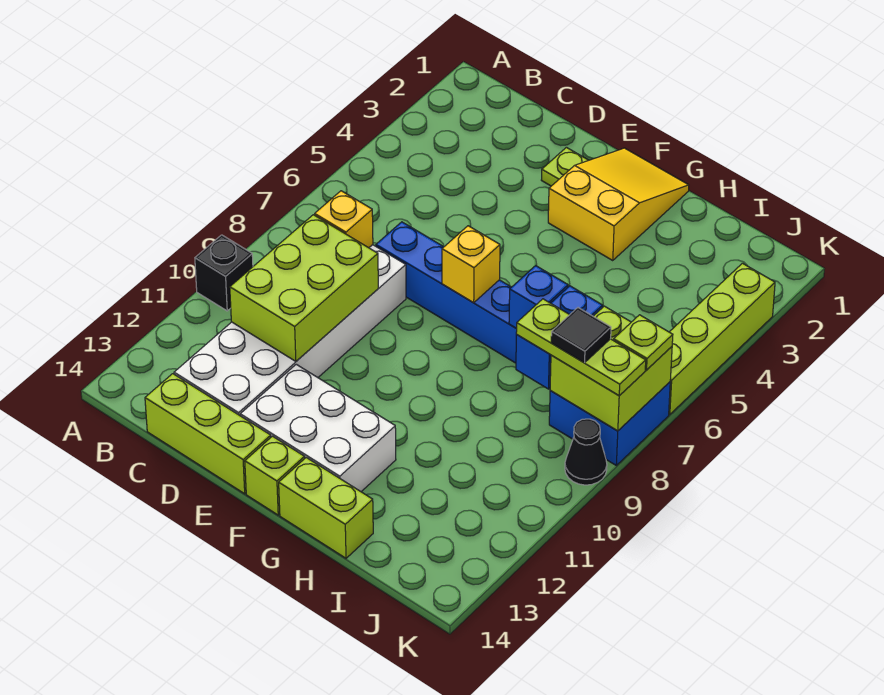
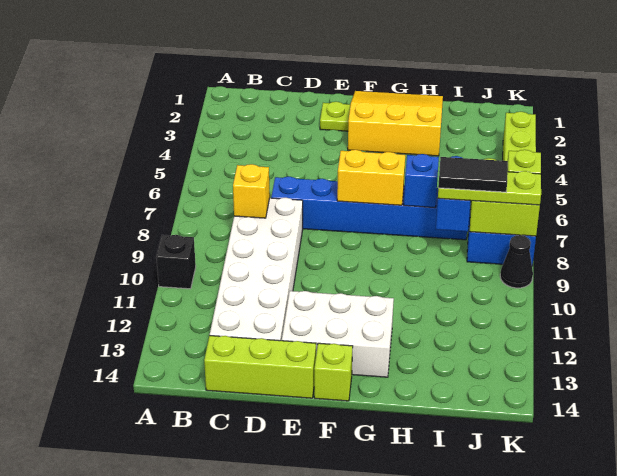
lime 2x3 brick [230,215,378,361] -> none
yellow 2x3 slope [548,148,689,261] -> yellow 3x3 slope [348,91,443,156]
yellow 1x1 brick [442,226,500,303] -> yellow 1x2 brick [337,150,405,205]
lime 1x2 brick [279,458,373,558] -> none
black 1x1 tile [551,308,611,363] -> black 1x2 tile [438,157,508,192]

